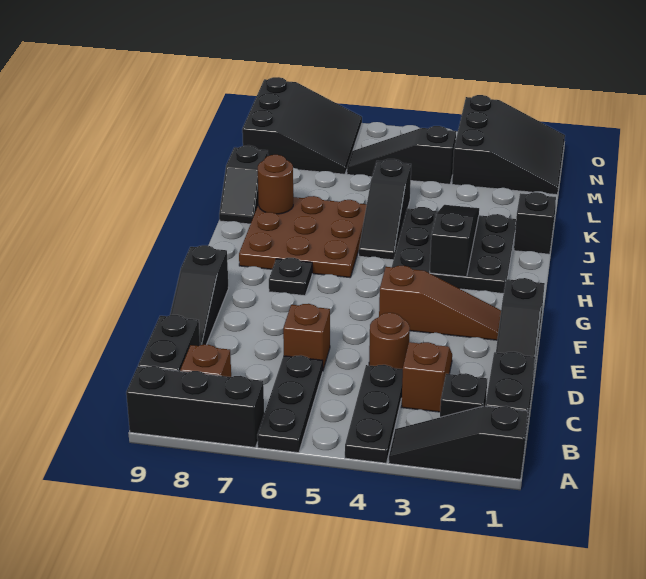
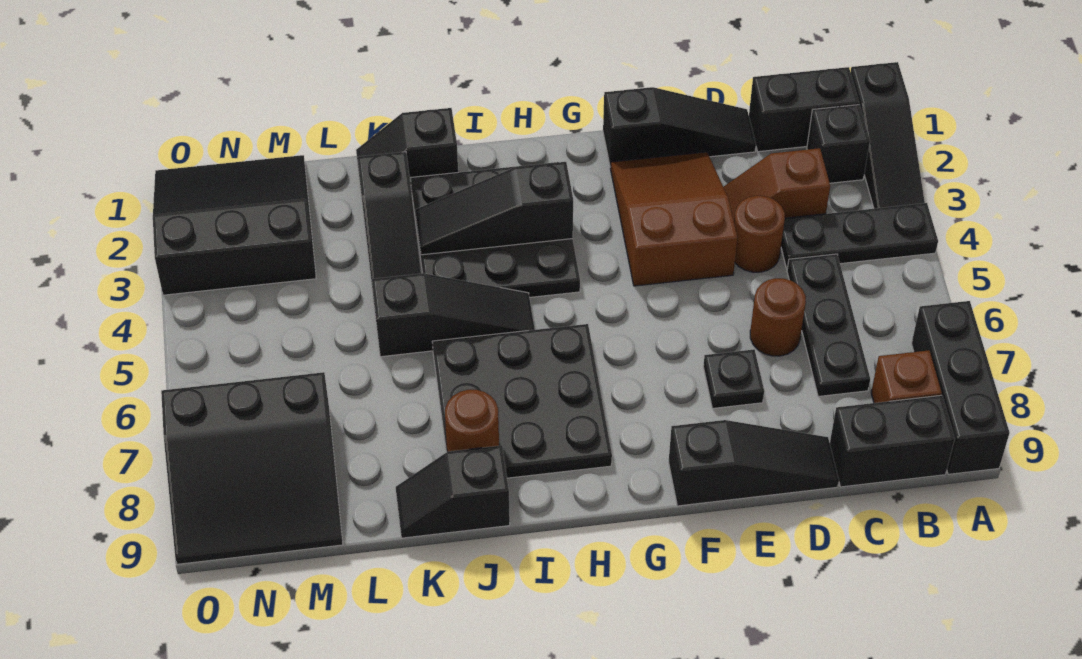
black 1x3 plate [257,355,323,453] -> black 1x3 plate turned to [787,254,870,396]
brown 1x1 brick [283,304,330,370] -> brown 1x1 round brick [750,278,806,356]
brown 1x3 slope [379,266,501,340] -> brown 2x3 slope [610,152,737,286]
black 1x1 plate [269,258,312,296] -> black 1x1 plate moved to [703,350,764,408]
brown 3x3 plate [239,196,367,277] -> black 3x3 plate [432,324,612,478]
black 1x2 slope [219,145,268,224] -> black 1x2 slope turned to [396,445,510,538]
black 1x3 slope [347,126,456,184] -> black 1x3 slope moved to [358,152,421,300]
black 3x3 slope [242,77,362,174] -> black 3x3 slope turned to [161,372,343,564]

